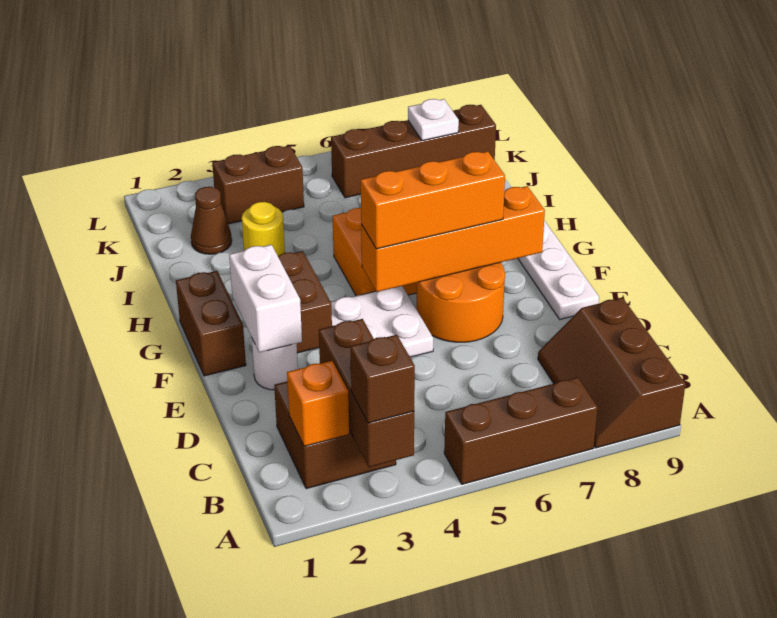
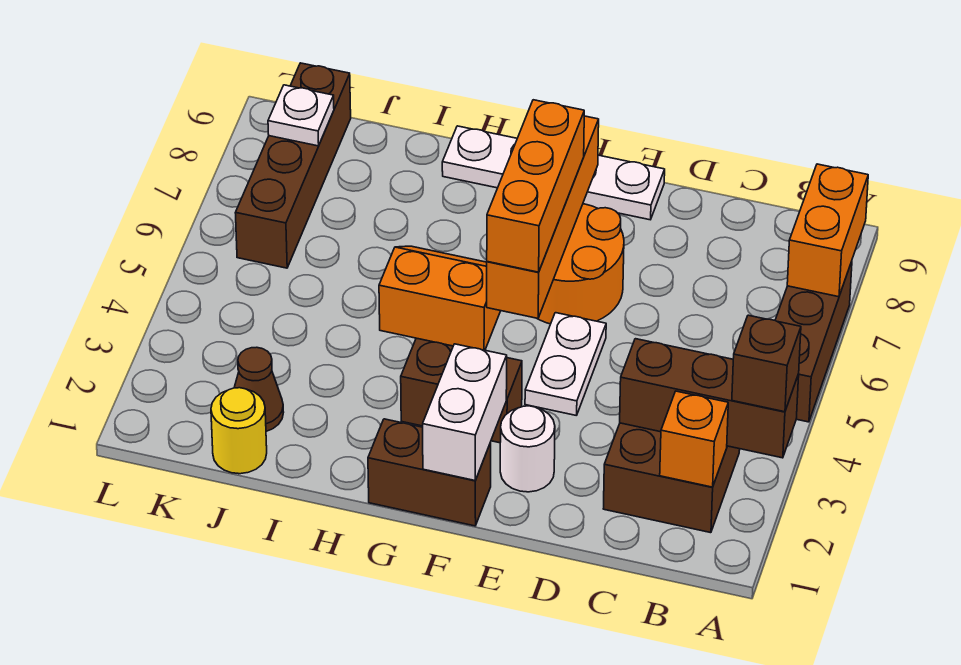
none -> orange 1x2 brick [787,164,868,297]
brown 2x3 slope [538,298,685,448] -> none
white 1x2 brick [229,245,302,352] -> white 1x2 brick turned to [423,344,507,480]
white 2x2 plate [331,286,433,357] -> white 1x2 plate [525,313,606,416]
yellow 1x1 round brick [242,202,285,256] -> yellow 1x1 round brick moved to [211,388,267,474]
brown 1x2 brick [212,146,304,224] -> none

